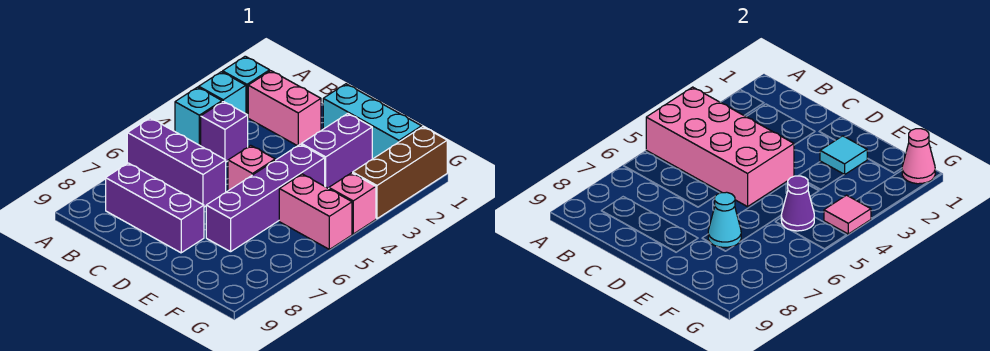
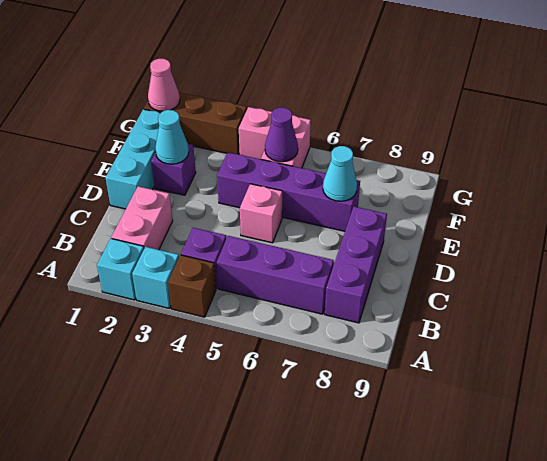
cyan 1x1 brick [175,87,222,146] -> brown 1x1 brick [168,255,216,317]
pink 2x4 brick [646,87,794,207] -> none
purple 1x3 brick [127,118,226,207] -> purple 1x3 brick turned to [217,236,334,314]
purple 1x2 brick [301,114,372,189] -> purple 1x1 brick [151,144,196,195]
cyan 1x1 tile [820,136,868,175] -> cyan 1x1 cone [155,110,189,164]
pink 1x1 tile [824,195,871,234] -> none

